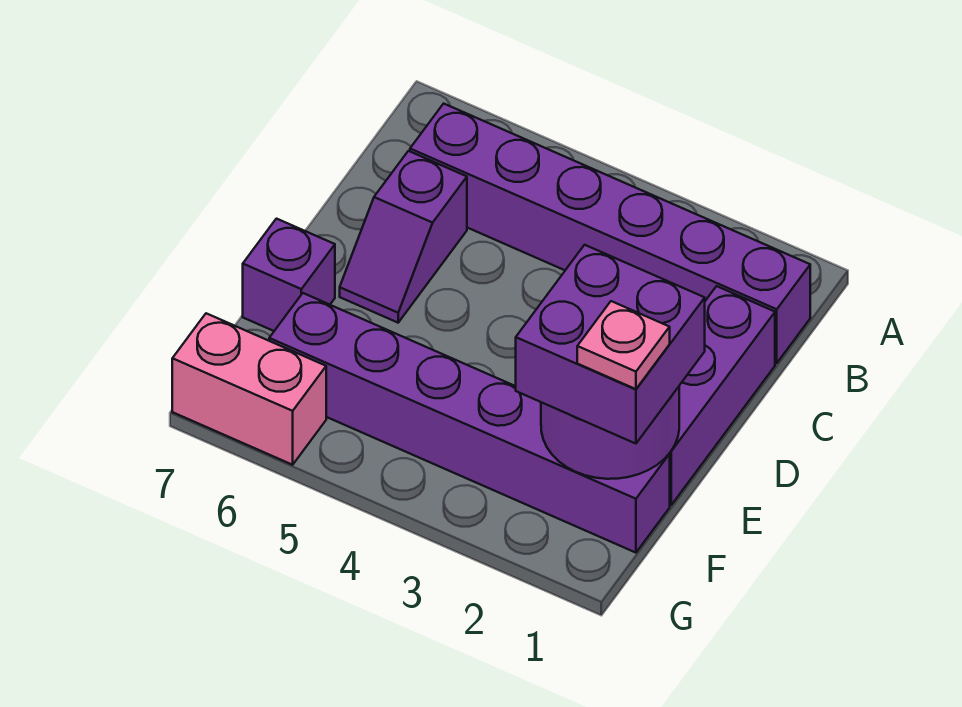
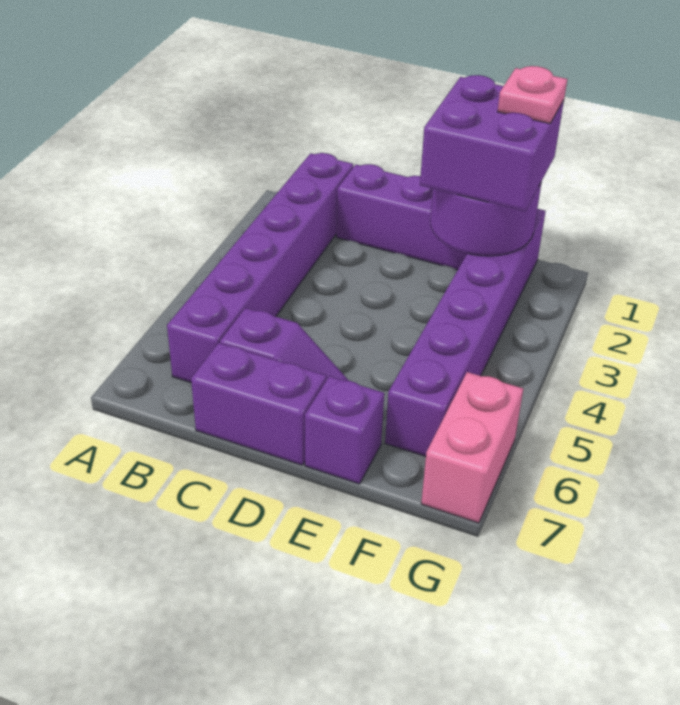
none -> purple 1x2 brick [191,343,327,465]

